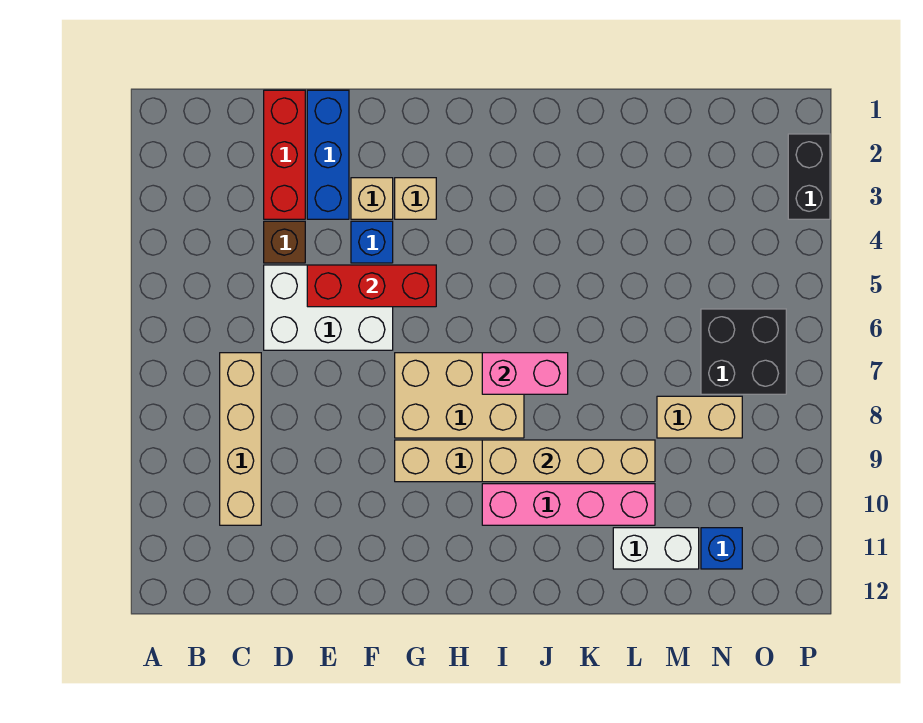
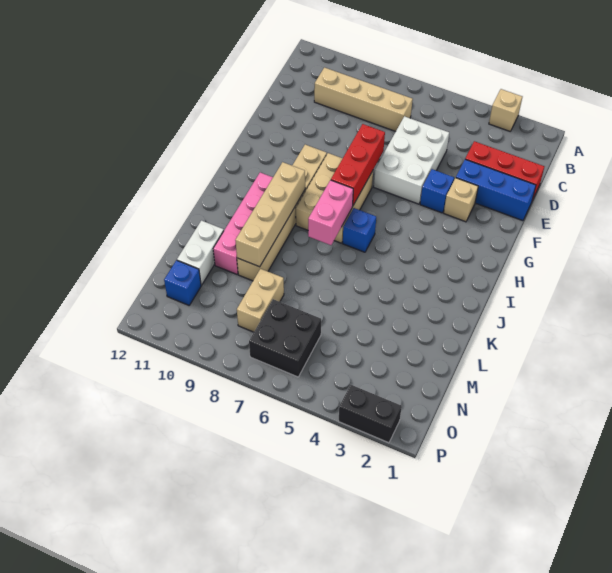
brown 1x1 brick [264,221,305,263] -> none
red 1x3 brick [307,265,436,307] -> red 1x3 brick moved to [331,124,385,205]
tan 1x1 brick [395,178,436,219] -> tan 1x1 brick moved to [489,89,522,131]
none -> blue 1x1 brick [343,208,376,252]

